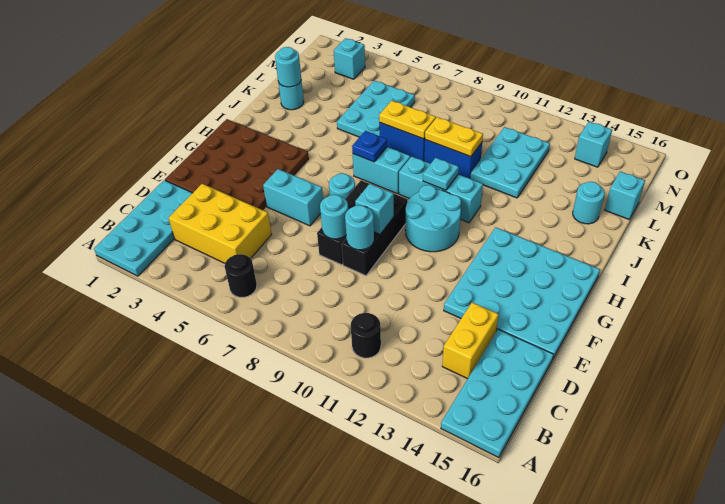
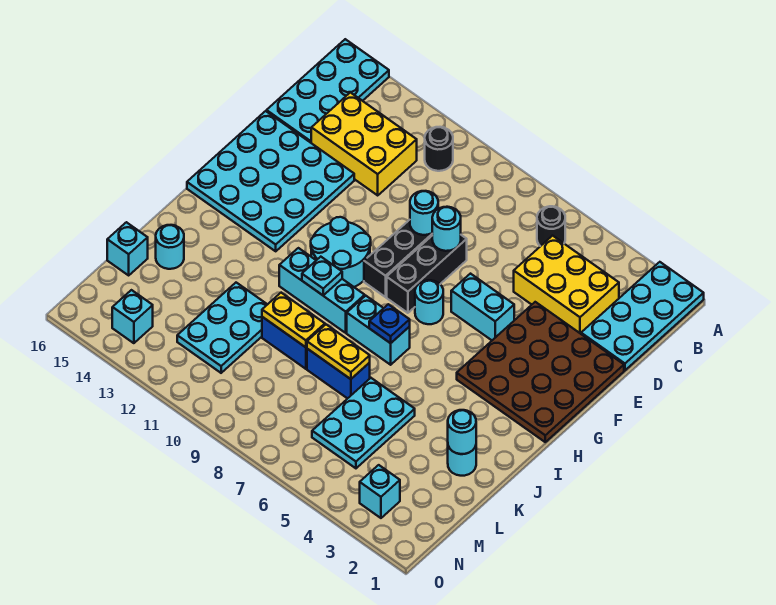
yellow 1x2 brick [442,303,499,379] -> yellow 2x3 brick [311,92,417,195]
cyan 1x1 brick [355,184,394,234] -> none

